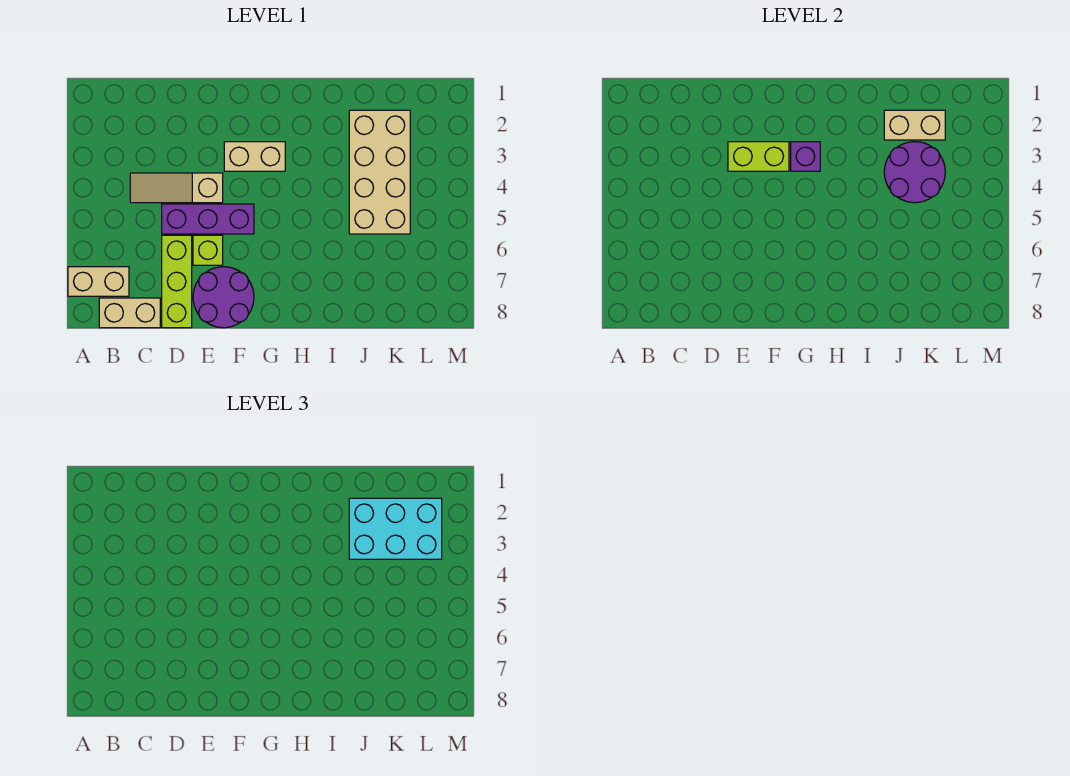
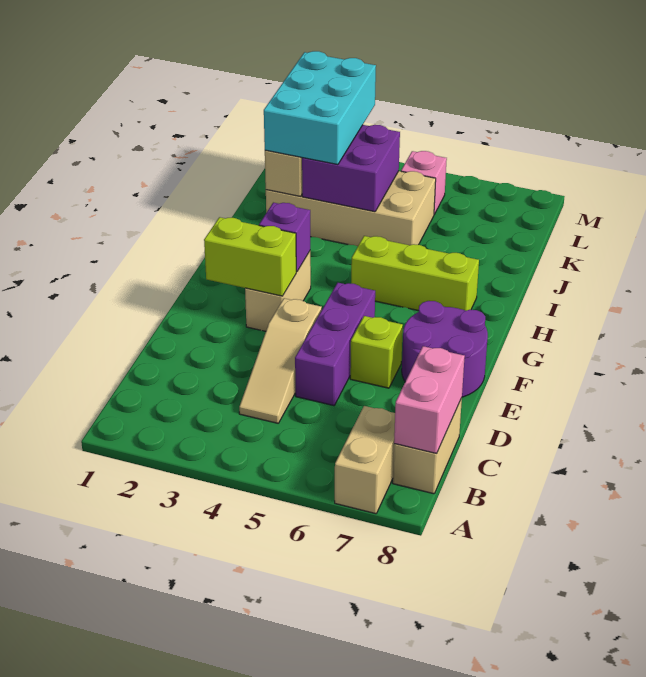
none -> pink 1x2 brick [394,346,465,453]
lime 1x3 brick [162,235,192,328] -> lime 1x3 brick moved to [351,236,479,311]
lime 1x2 brick [728,142,789,171] -> lime 1x2 brick turned to [204,217,296,296]
purple 2x2 round brick [884,142,945,203] -> purple 2x2 brick [302,125,400,212]
none -> pink 1x1 brick [401,151,447,214]

